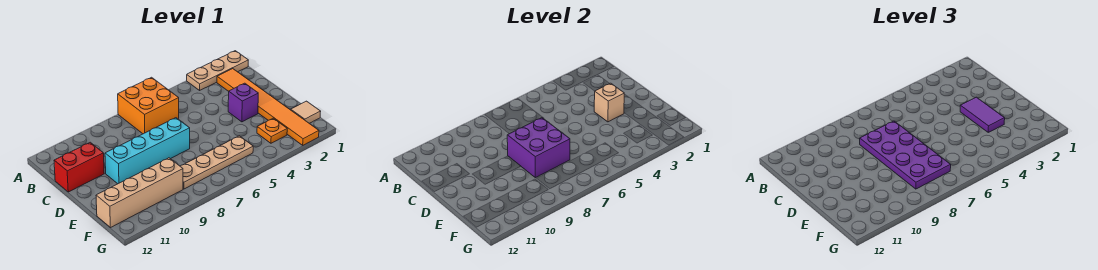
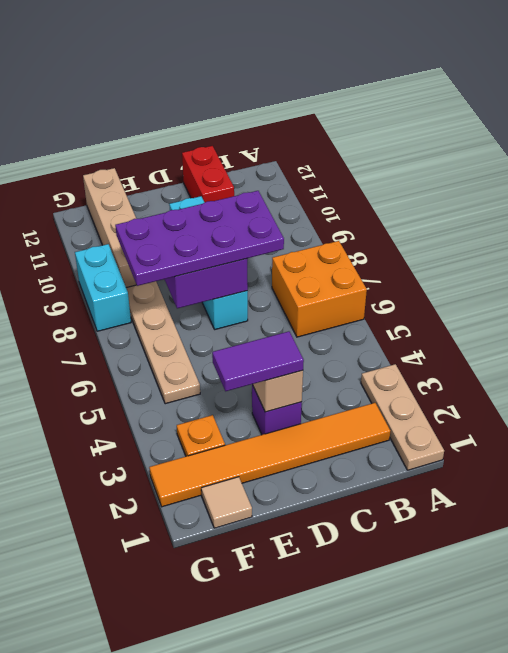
none -> cyan 1x2 brick [75,244,131,331]

